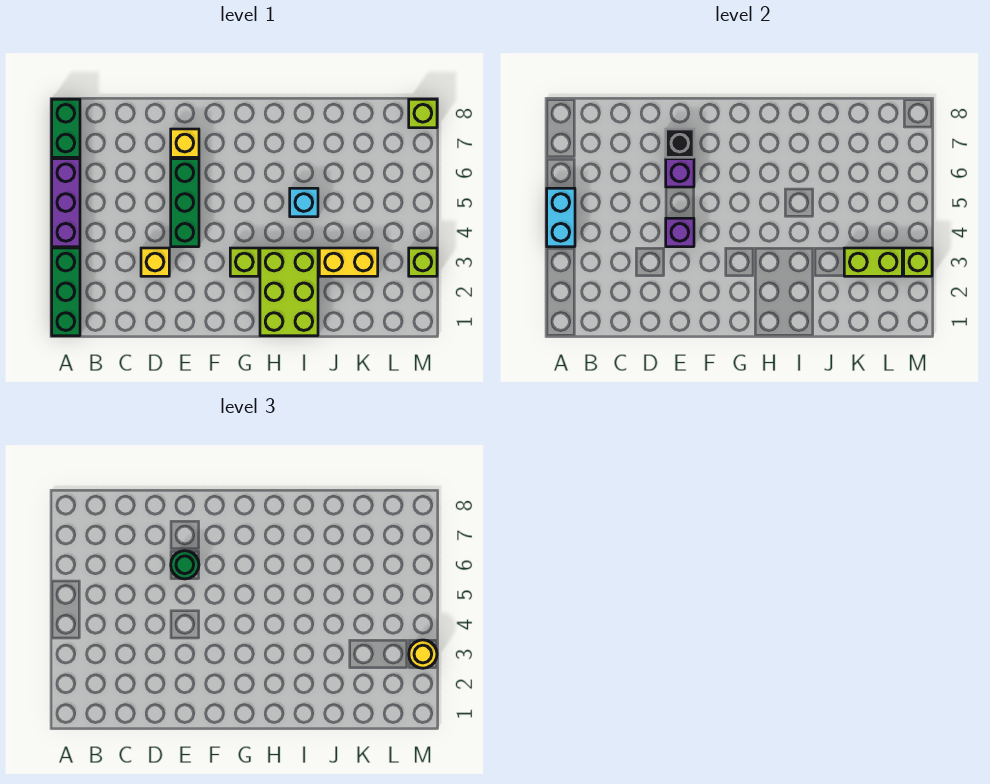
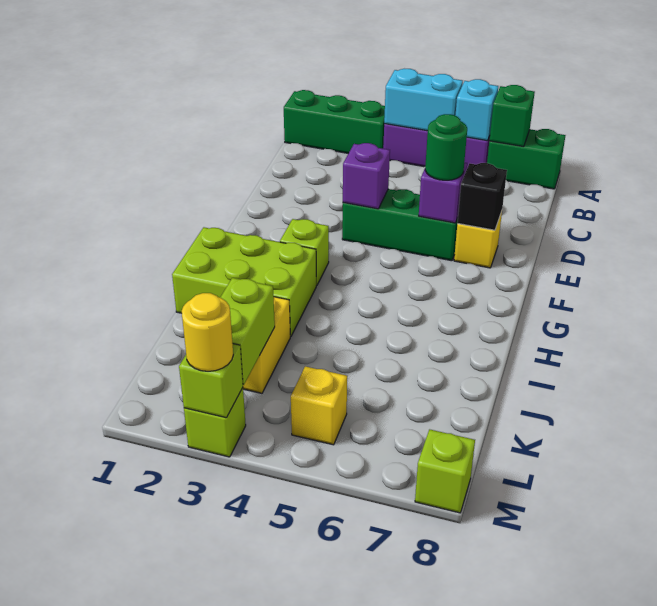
none -> green 1x1 brick [489,85,535,147]
yellow 1x1 brick [141,248,169,276] -> yellow 1x1 brick moved to [291,366,347,445]
cyan 1x1 brick [290,188,318,217] -> cyan 1x1 brick moved to [455,79,498,141]

